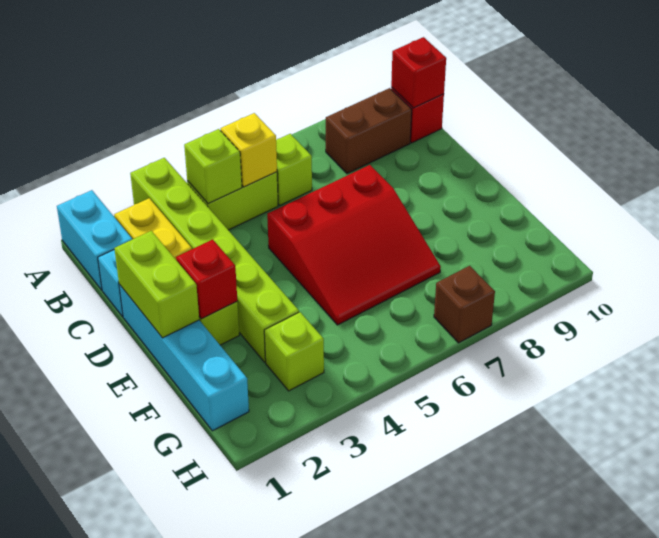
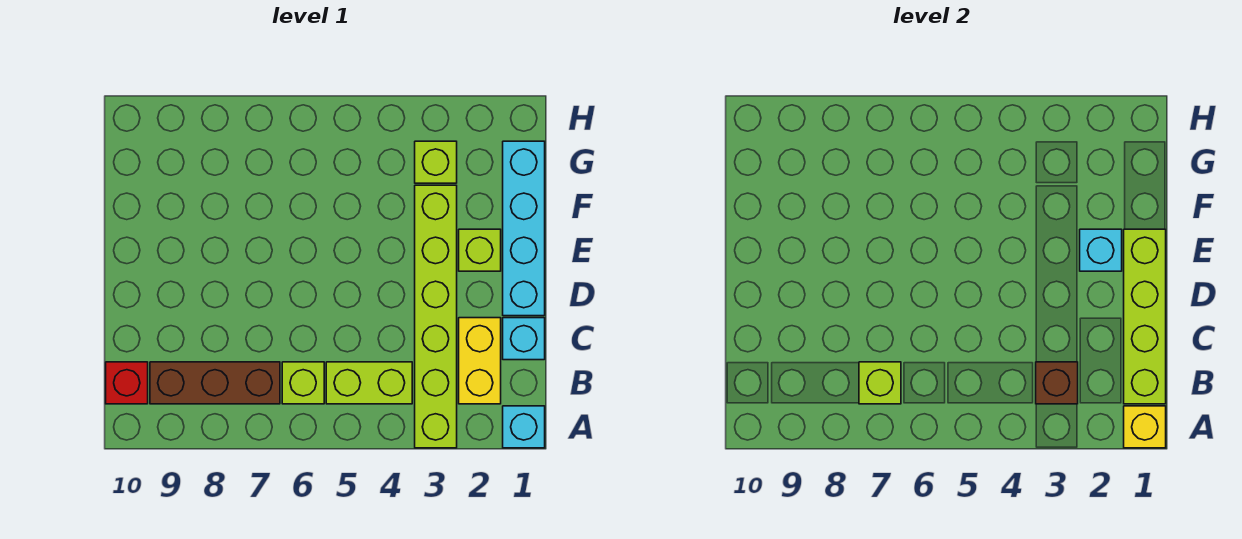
cyan 1x2 brick [57,190,132,290] -> cyan 1x1 brick [503,406,545,448]
lime 1x1 brick [184,129,242,204] -> lime 1x1 brick moved to [859,362,901,404]
yellow 1x1 brick [221,113,277,187] -> yellow 1x1 brick moved to [1124,406,1166,448]
brown 1x2 brick [326,88,412,174] -> brown 1x3 brick [150,362,280,404]
red 1x1 brick [391,37,446,108] -> none
lime 1x2 brick [114,231,199,338] -> lime 1x4 brick [1124,229,1166,404]
red 3x3 slope [267,165,441,325] -> none
red 1x1 brick [176,240,237,319] -> cyan 1x1 brick [1080,229,1122,271]
brown 1x1 brick [434,266,495,343] -> brown 1x1 brick moved to [1036,362,1078,404]

